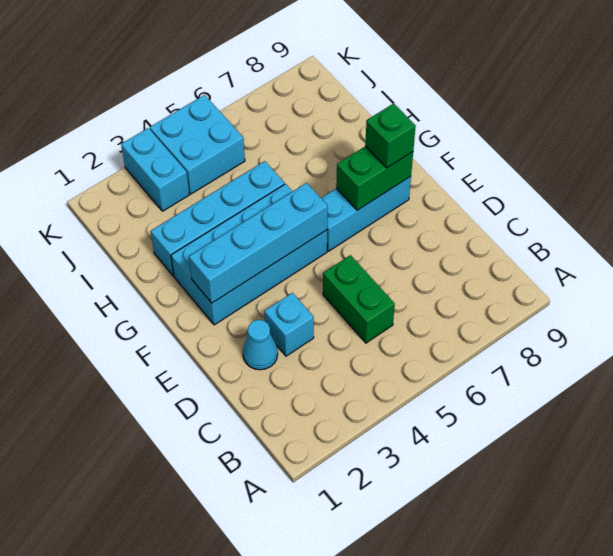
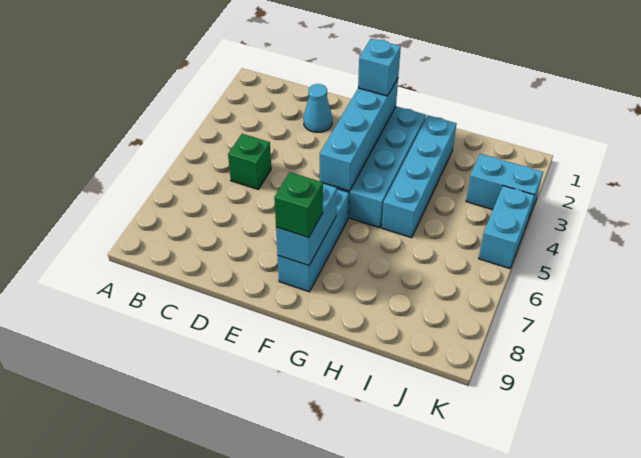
green 1x2 brick [323,255,395,343] -> green 1x1 brick [228,134,271,189]
cyan 1x1 brick [264,293,314,356] -> cyan 1x1 brick moved to [358,38,401,96]
green 1x2 brick [336,146,413,210] -> cyan 1x2 brick [276,183,337,266]
cyan 2x2 brick [150,95,245,194] -> cyan 1x2 brick [479,186,534,269]

